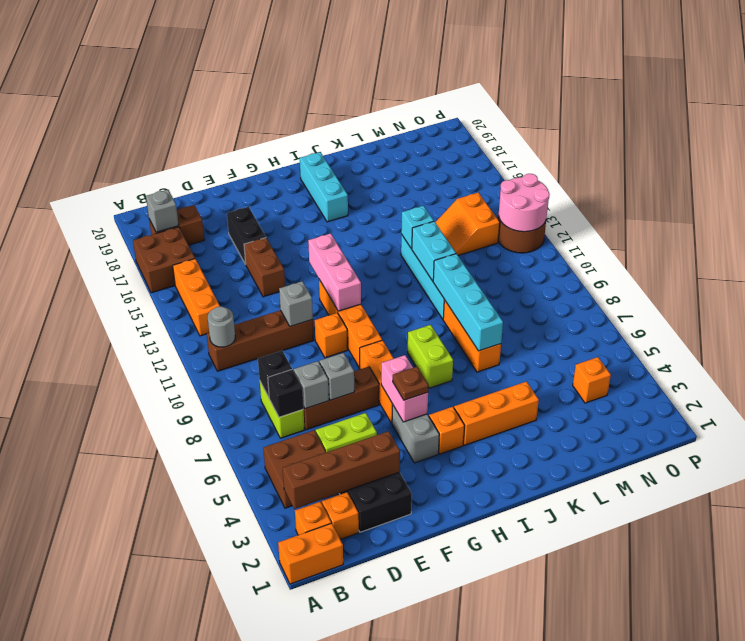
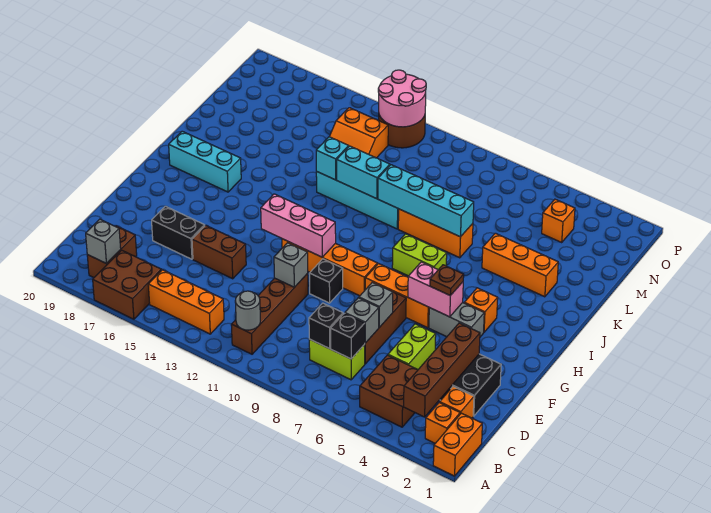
orange 1x1 brick [315,313,348,358] -> black 1x1 brick [309,259,343,303]
orange 1x3 brick [454,382,539,445] -> orange 1x3 brick turned to [482,233,558,297]

